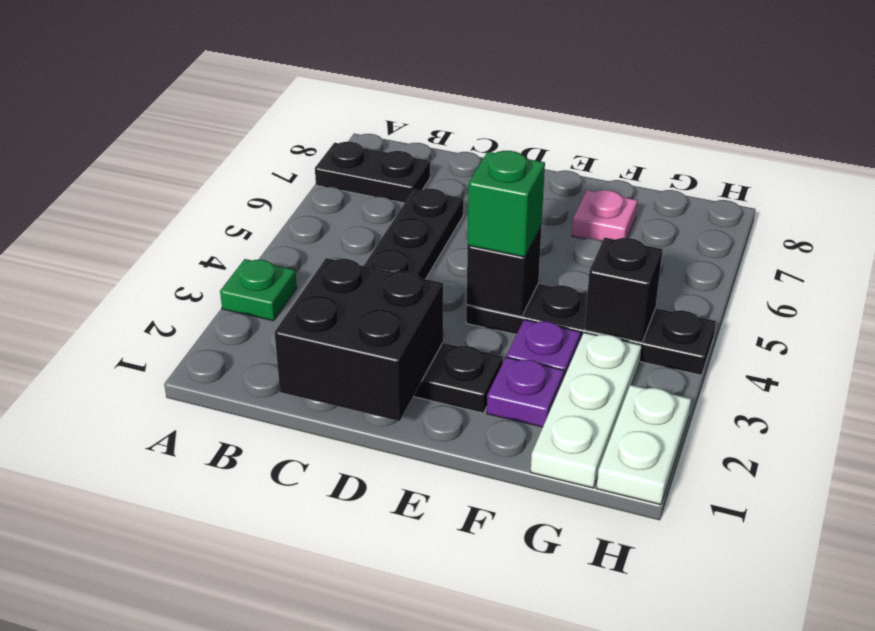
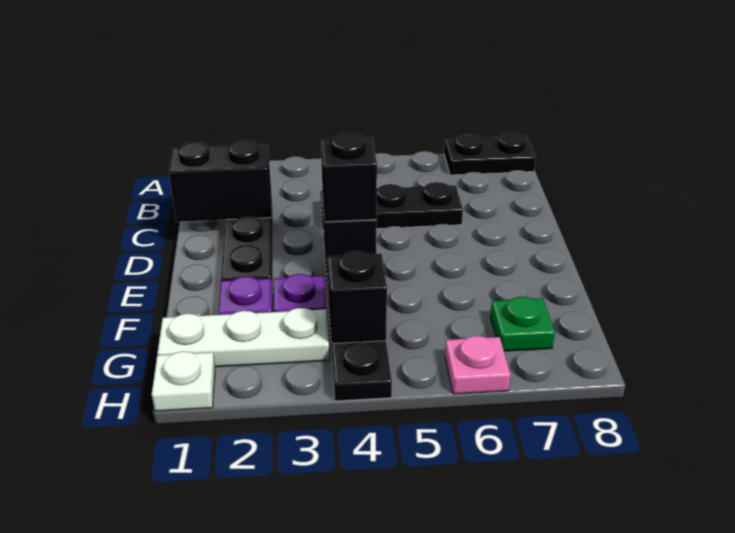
green 1x1 plate [220,259,297,321] -> green 1x1 plate moved to [490,297,555,351]
black 1x2 plate [315,142,430,203] -> black 1x2 plate turned to [444,133,536,175]
black 2x2 brick [275,258,443,421] -> black 1x2 brick [169,140,271,222]
green 1x1 brick [468,151,545,257] -> black 1x1 brick [321,133,377,222]
pink 1x1 plate [572,190,638,242] -> pink 1x1 plate moved to [445,336,511,394]
white 1x2 plate [597,385,691,505] -> white 1x1 plate [152,352,215,411]

